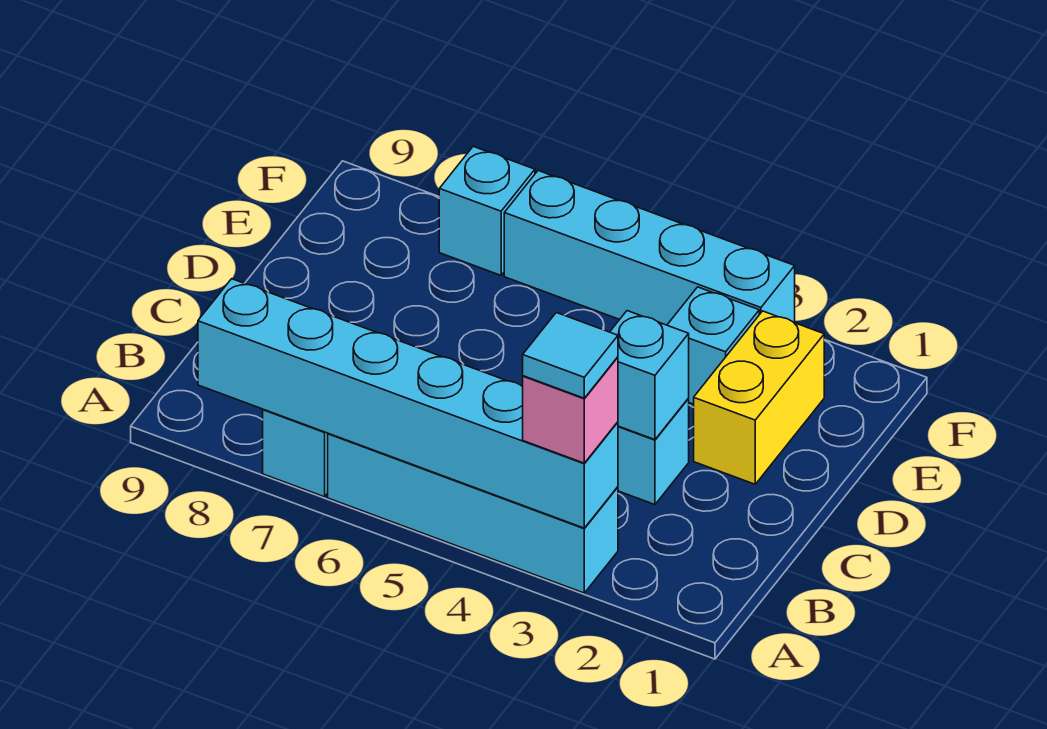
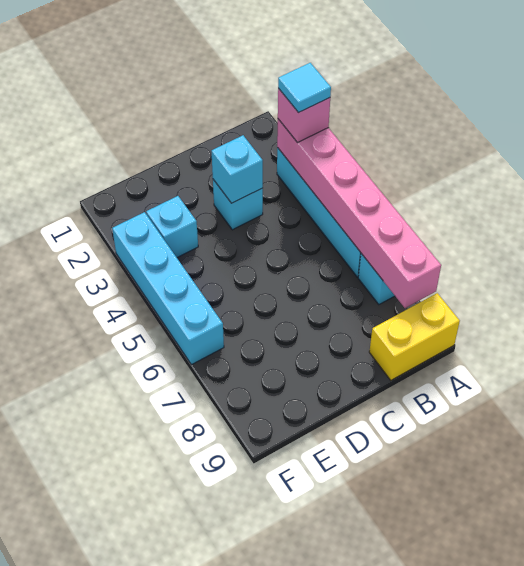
cyan 1x6 brick [198,279,618,528] -> pink 1x6 brick [277,119,441,308]
yellow 1x2 brick [694,311,824,484] -> yellow 1x2 brick moved to [369,293,460,380]
cyan 1x1 brick [439,146,535,275] -> none

